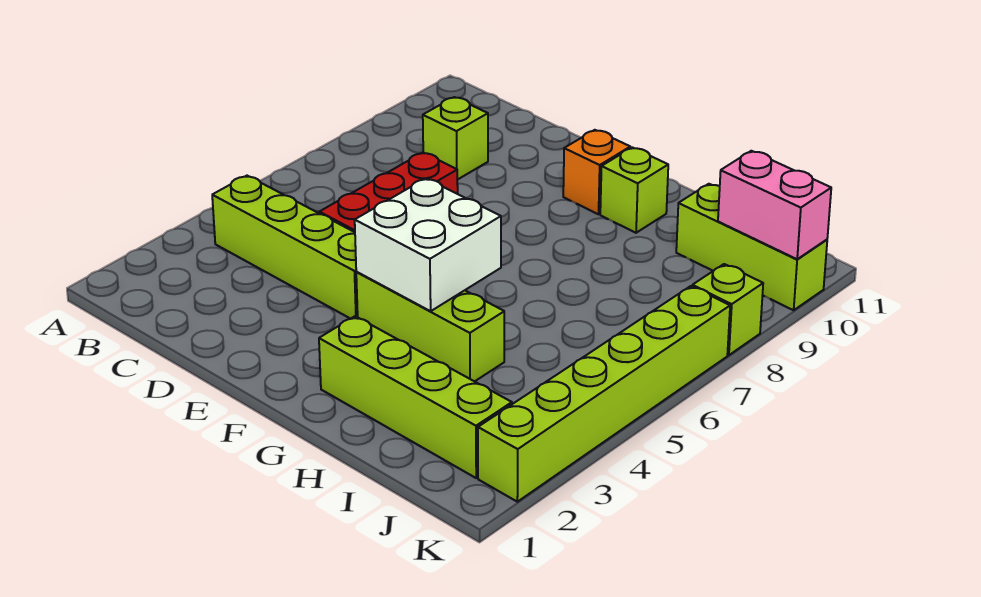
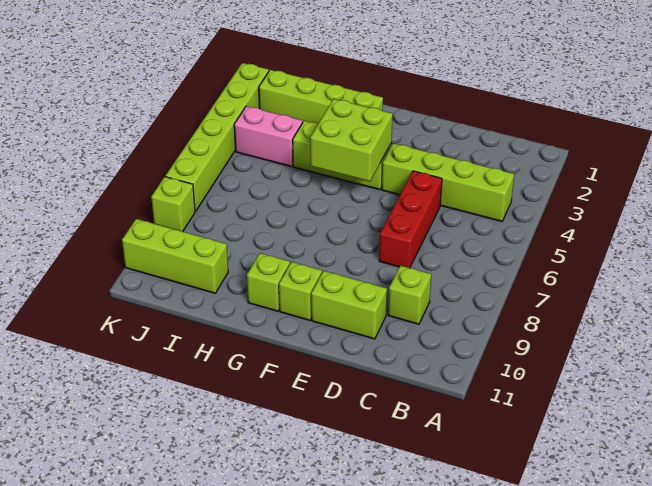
none -> lime 1x2 brick [311,271,387,339]
white 2x2 brick [355,178,501,311] -> lime 2x2 brick [310,99,393,182]
orange 1x1 brick [563,130,630,214] -> lime 1x1 brick [279,262,322,320]
pink 1x2 brick [718,151,831,259] -> pink 1x2 brick moved to [234,106,303,167]

